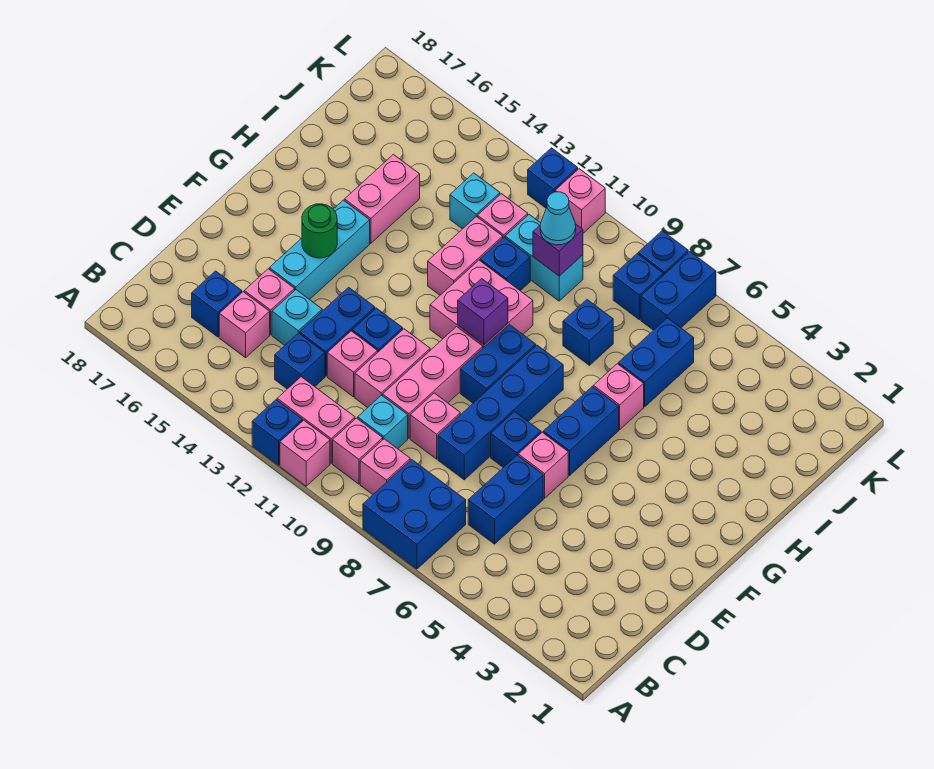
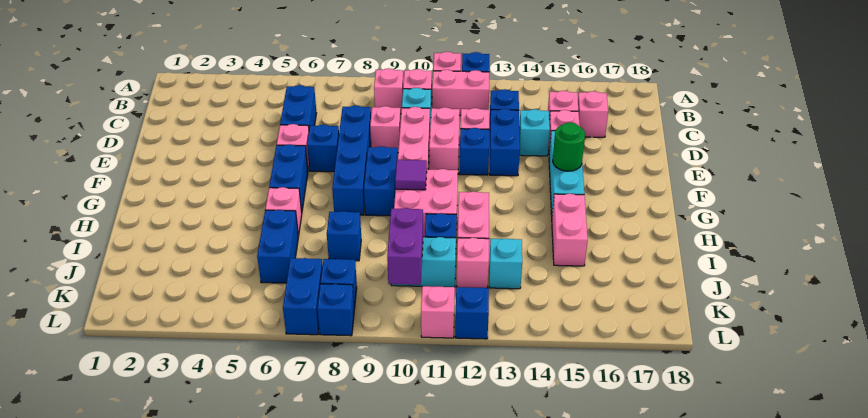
blue 2x2 brick [363,460,466,569] -> none
blue 1x1 brick [192,271,242,337] -> pink 1x1 brick [578,91,608,137]
purple 1x1 brick [458,279,508,344] -> purple 1x1 tile [395,159,427,190]
purple 1x1 brick [533,224,583,276] -> purple 1x2 brick [387,208,423,285]
cyan 1x1 cone [540,192,576,245] -> none

